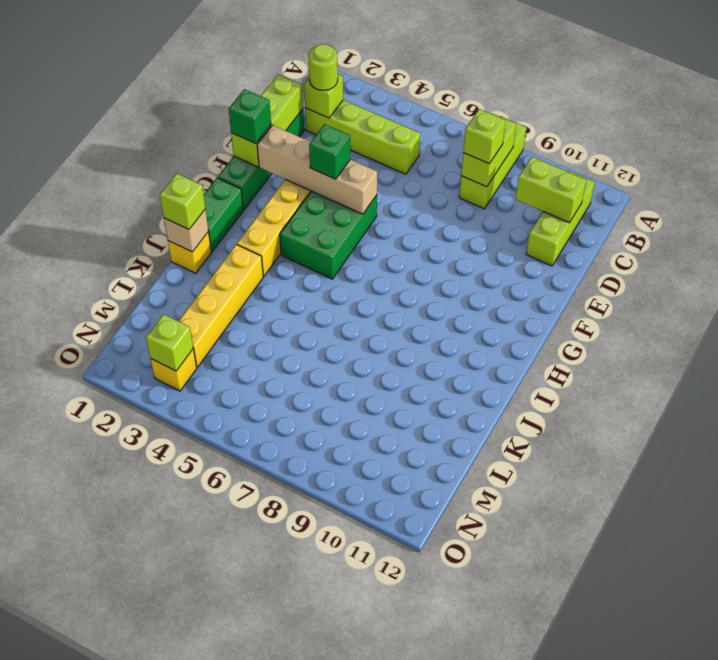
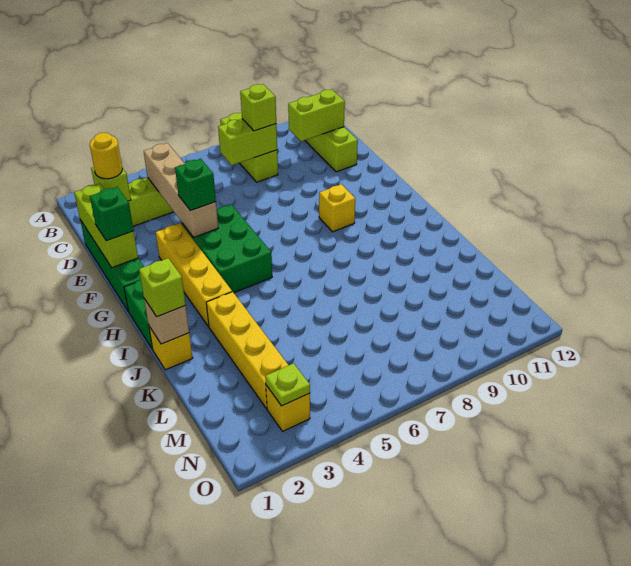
lime 1x2 brick [461,113,516,187] -> lime 1x2 brick turned to [218,119,277,165]
lime 1x1 round brick [308,44,338,90] -> yellow 1x1 round brick [90,133,122,179]
tan 1x4 brick [257,125,377,214] -> tan 1x4 brick turned to [144,143,218,238]
none -> yellow 1x1 brick [319,184,355,232]
lime 1x1 brick [146,314,193,371] -> lime 1x1 plate [265,363,310,406]

